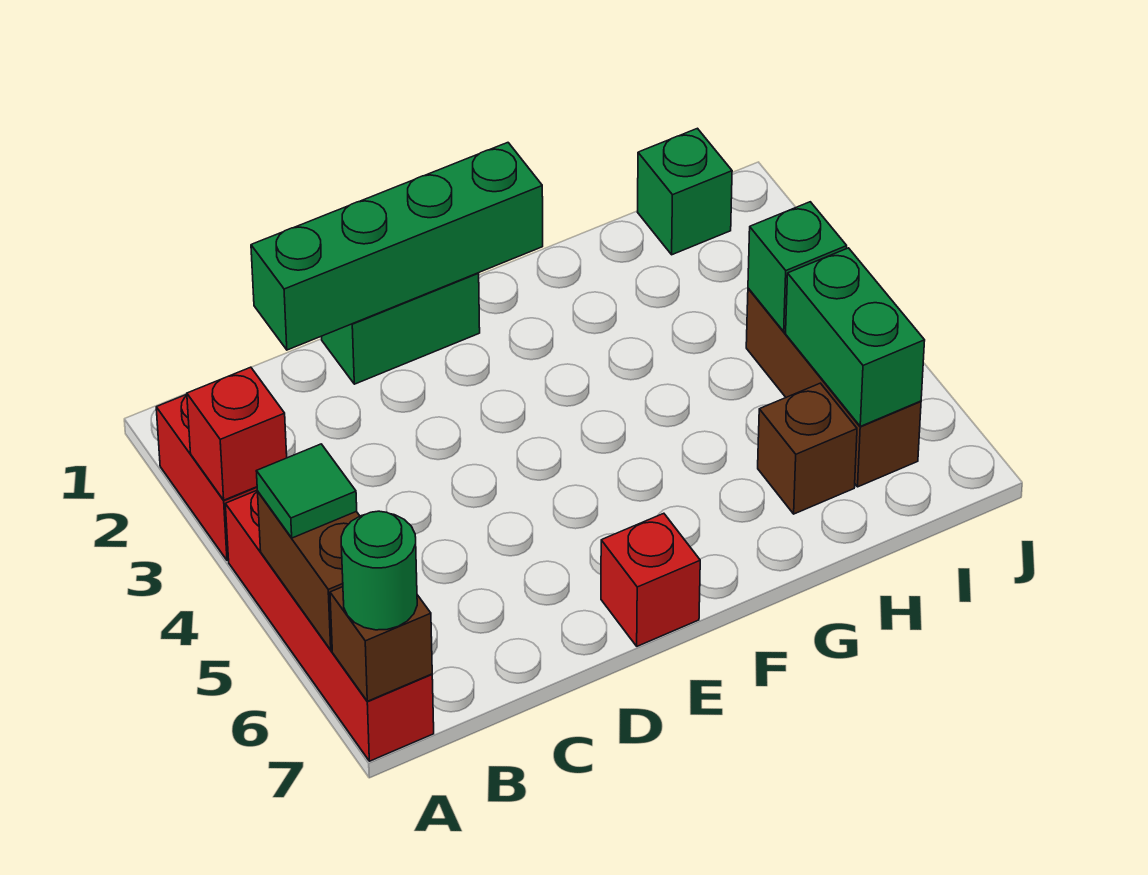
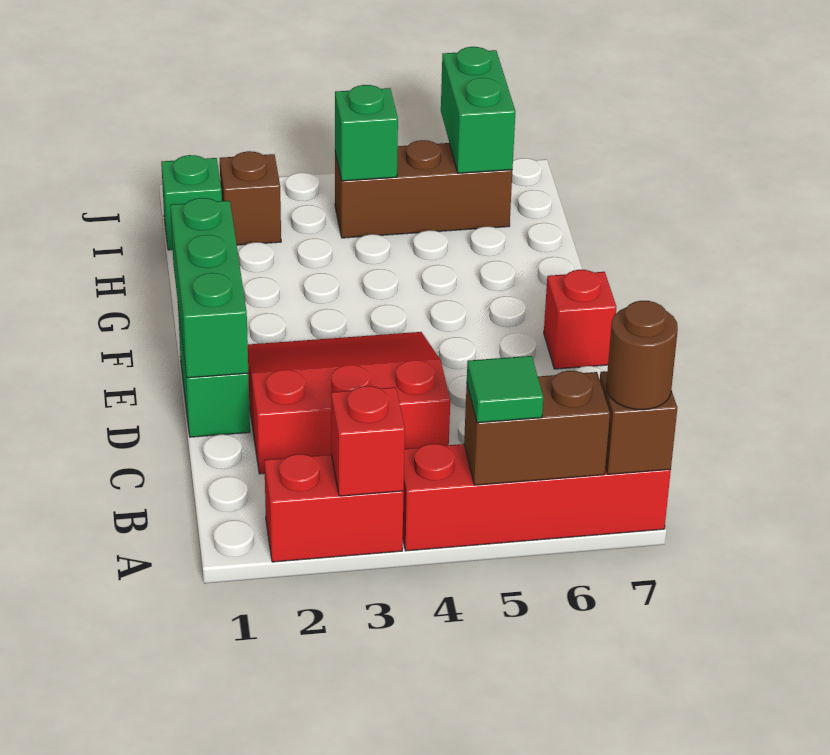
green 1x1 round brick [341,511,417,630] -> brown 1x1 round brick [606,301,678,410]
green 1x4 brick [251,143,543,350] -> green 1x3 brick [170,198,248,378]
none -> red 3x3 slope [248,332,450,474]
brown 1x1 brick [758,383,857,514] -> brown 1x1 brick moved to [220,151,281,245]
green 1x2 brick [786,248,925,426] -> green 1x2 brick turned to [441,47,515,173]

